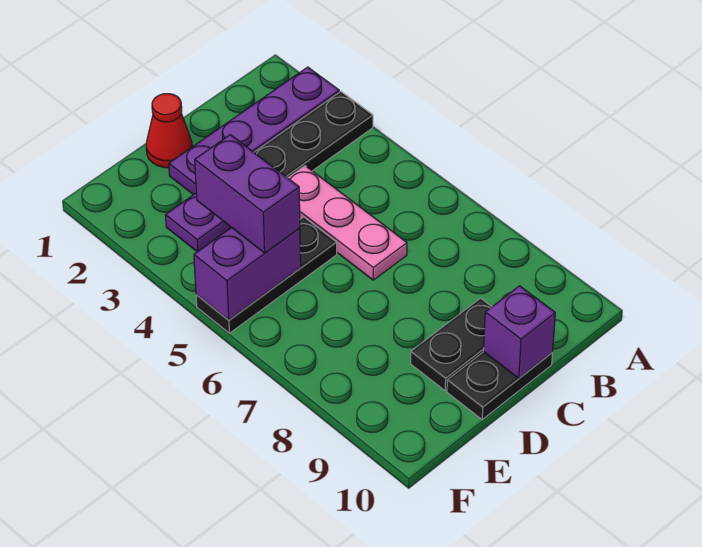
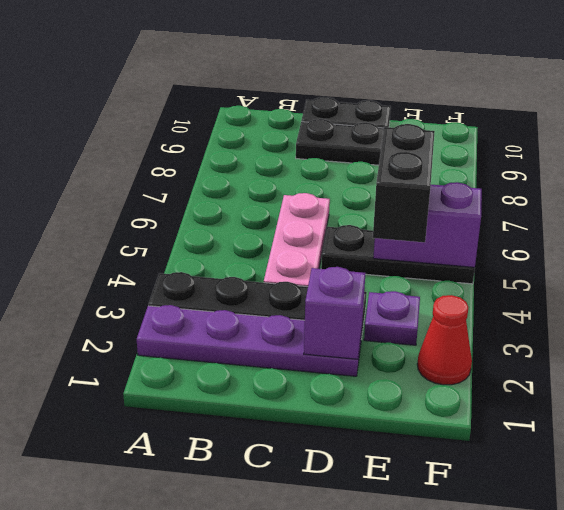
purple 1x1 brick [483,286,555,378] -> purple 1x1 brick moved to [304,267,365,359]
red 1x1 cone [146,94,192,168] -> red 1x1 cone moved to [417,295,472,385]
purple 1x2 brick [195,135,300,253] -> black 1x2 brick [373,124,435,242]

